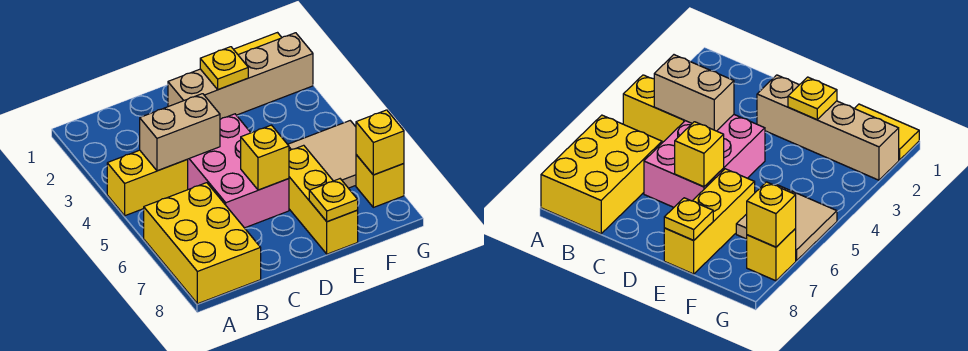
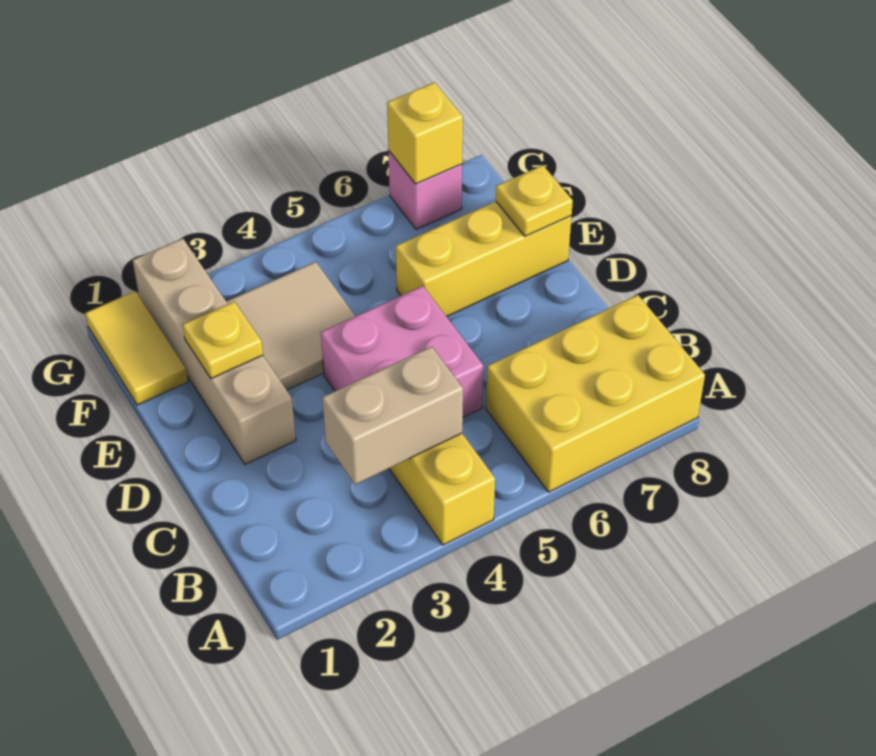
tan 1x2 brick [140,94,220,171] -> tan 1x2 brick turned to [322,346,463,485]
pink 2x3 brick [187,114,289,228] -> pink 2x2 brick [321,286,483,417]
yellow 1x1 brick [241,125,289,190] -> none
tan 2x2 tile [288,121,356,188] -> tan 2x2 tile moved to [226,262,355,390]
yellow 1x1 brick [356,155,404,207] -> pink 1x1 brick [388,151,462,229]

